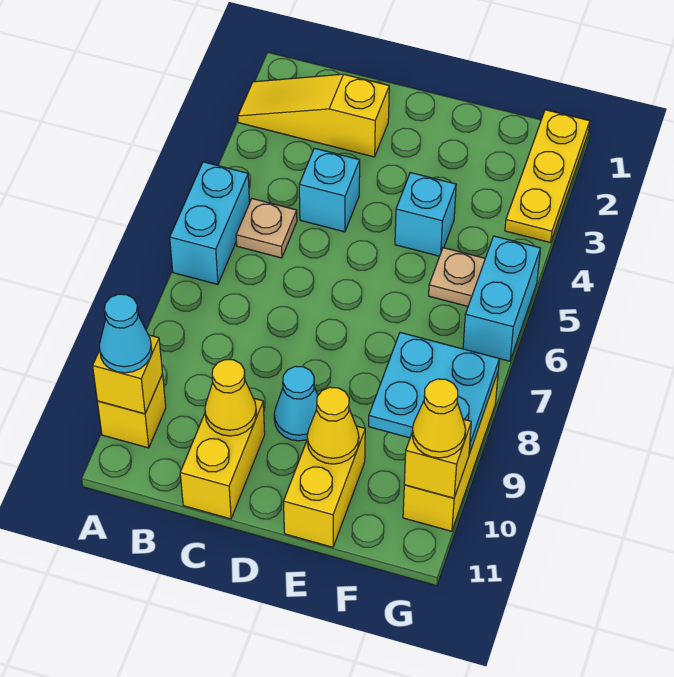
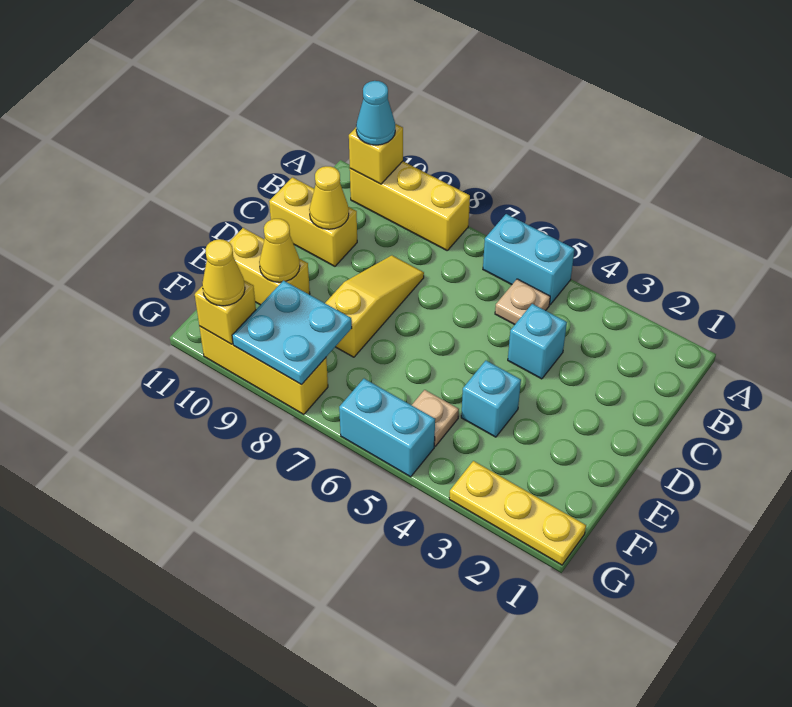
yellow 1x3 slope [238,74,389,157] -> yellow 1x3 slope moved to [325,255,424,357]
yellow 1x1 brick [97,374,166,448] -> yellow 1x3 brick [350,161,470,250]
cyan 1x1 cone [274,366,318,441] -> none

